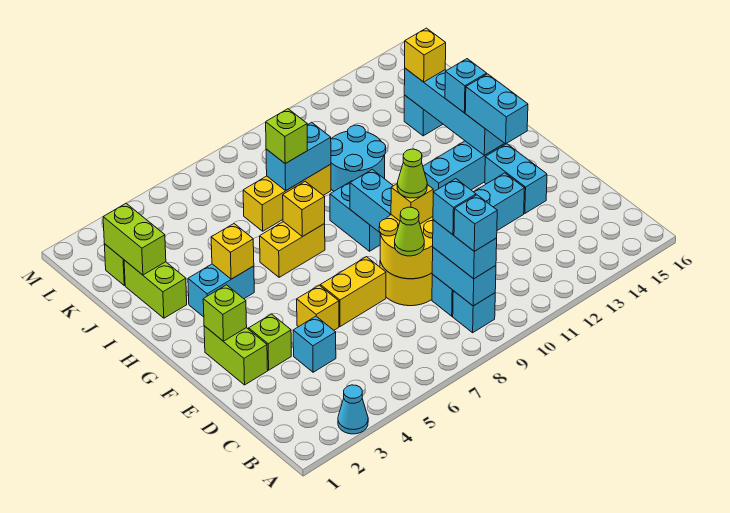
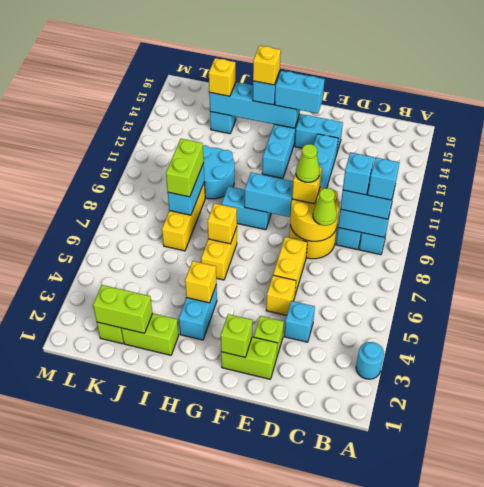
cyan 1x1 cone [338,385,368,434] -> cyan 1x1 round brick [356,342,384,379]
none -> yellow 1x1 brick [253,46,281,85]
lime 1x1 brick [266,109,308,164] -> lime 1x2 brick [166,139,204,197]

